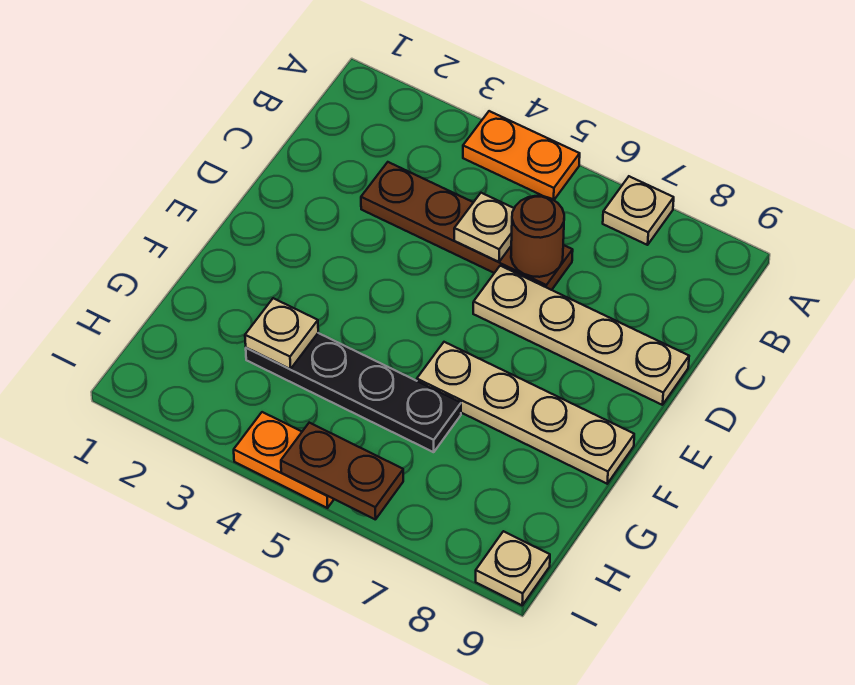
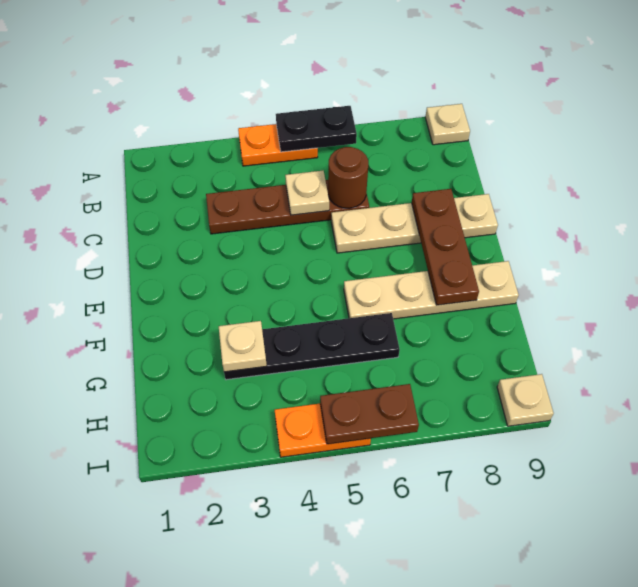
none -> black 1x2 plate [276,106,357,152]
tan 1x1 plate [603,176,674,245] -> tan 1x1 plate moved to [425,104,470,145]
none -> brown 1x3 plate [412,189,479,305]

